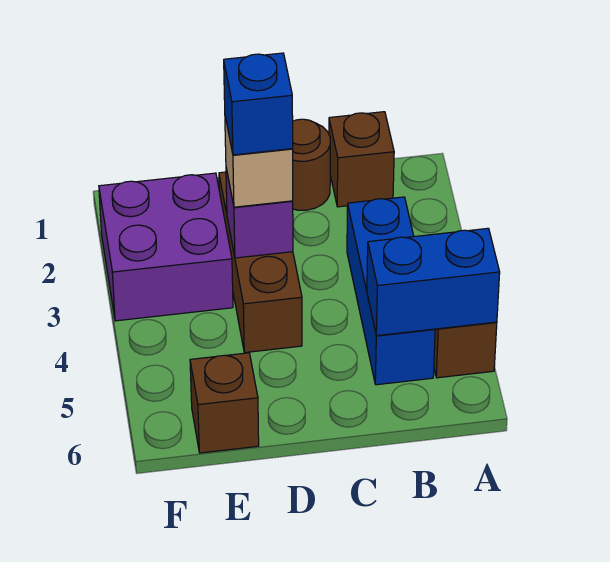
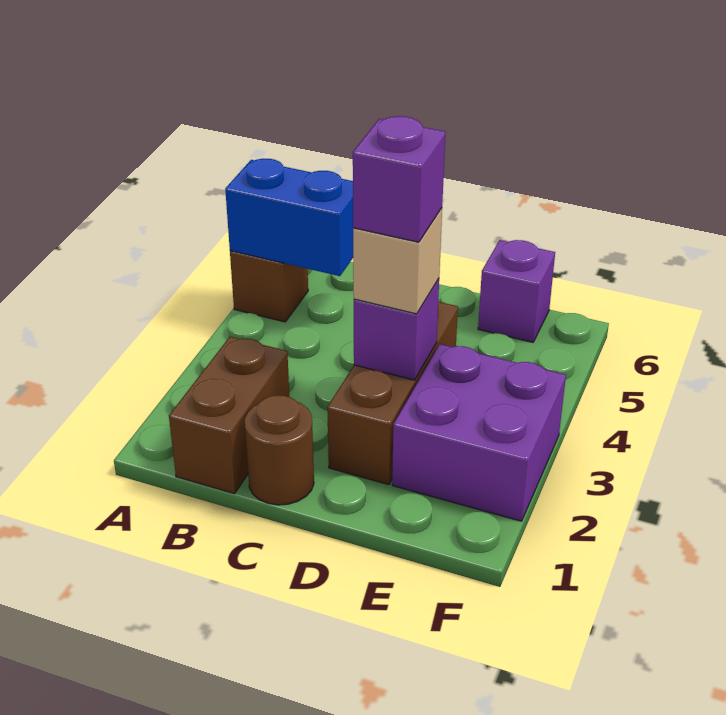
brown 1x1 brick [329,112,394,207] -> brown 1x2 brick [169,337,289,494]
blue 1x3 brick [347,197,435,385] -> none
blue 1x1 brick [224,53,293,155] -> purple 1x1 brick [353,116,445,242]
brown 1x1 brick [190,353,259,453] -> purple 1x1 brick [478,240,555,342]

